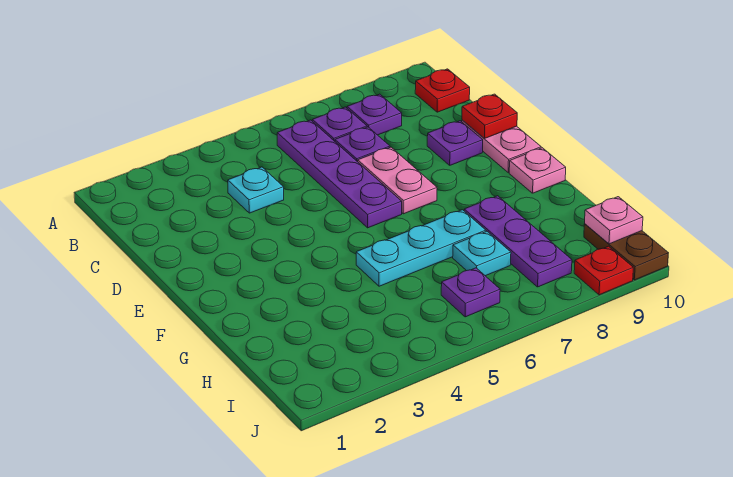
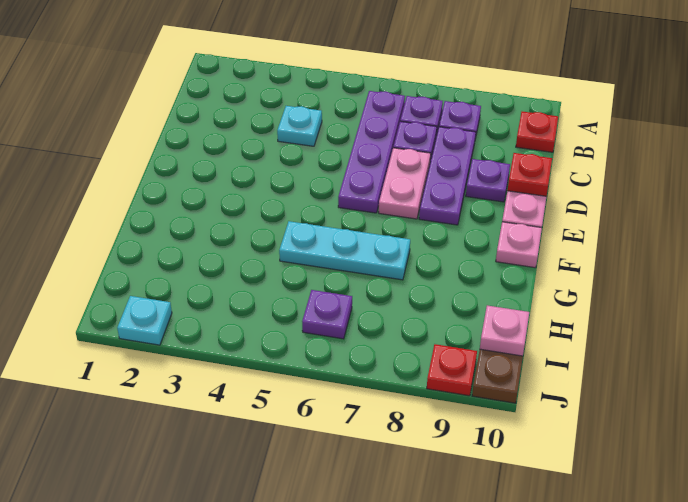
purple 1x3 plate [464,196,572,287] -> purple 1x3 plate moved to [419,127,476,225]
cyan 1x1 plate [453,231,511,276] -> cyan 1x1 plate moved to [117,296,172,345]

